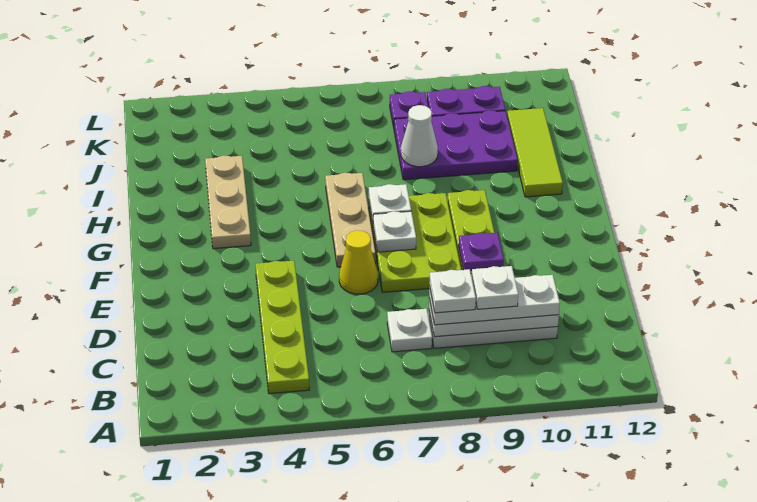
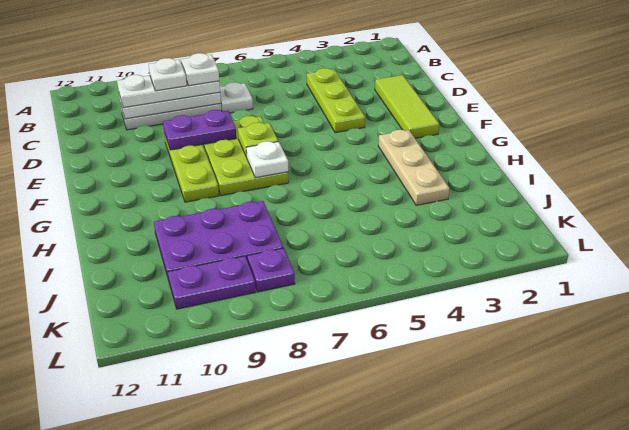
lime 1x4 plate [255,261,309,394] -> lime 1x3 plate [307,68,365,133]
yellow 1x1 cone [339,230,378,294] -> none
purple 1x1 plate [459,233,504,274] -> purple 1x2 plate [163,110,236,150]
tan 1x3 plate [325,173,376,267] -> none
white 1x1 plate [373,211,416,252] -> lime 1x1 plate [238,122,278,157]
lime 1x3 tile [507,108,563,197] -> lime 1x3 tile moved to [375,75,439,138]
white 1x1 cone [401,105,438,167] -> none

